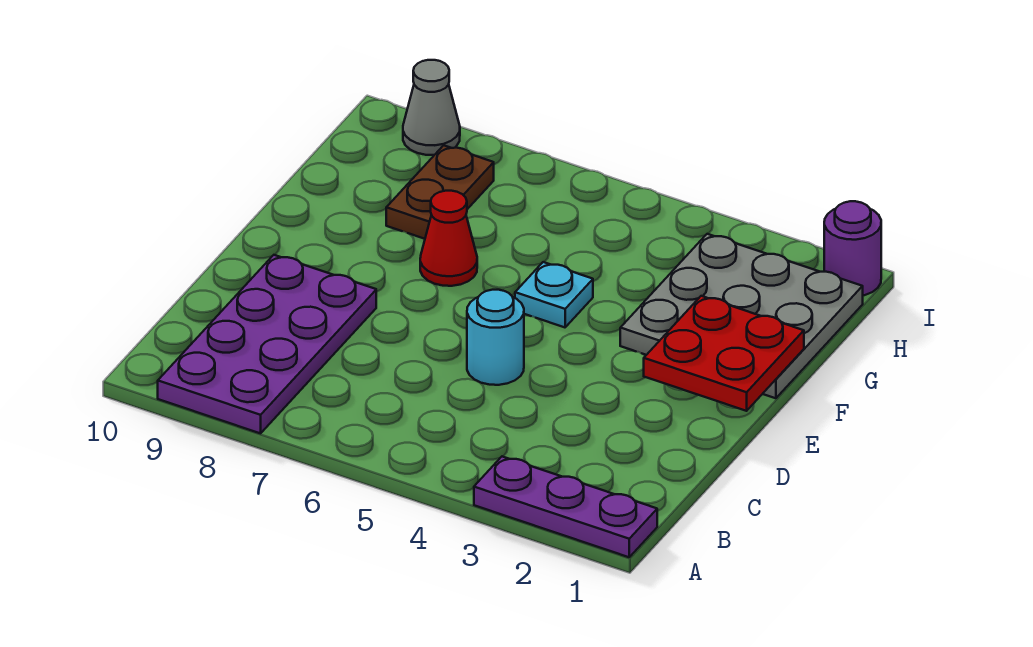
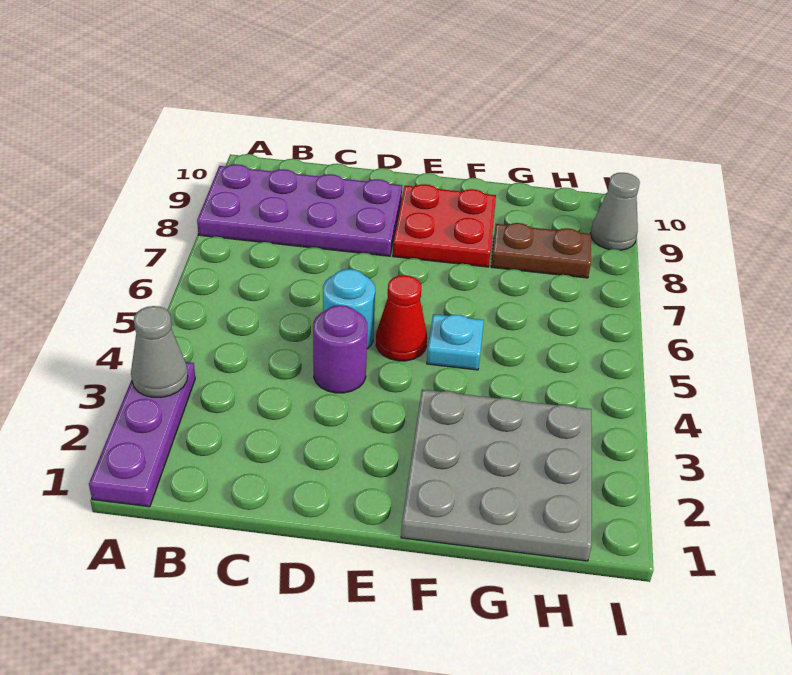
none -> grey 1x1 cone [131,306,188,397]
red 2x2 plate [644,296,804,411] -> red 2x2 plate moved to [393,184,496,267]
red 1x1 cone [420,191,477,286] -> red 1x1 cone moved to [376,275,427,361]
purple 1x1 round brick [824,201,881,295] -> purple 1x1 round brick moved to [313,305,368,393]

